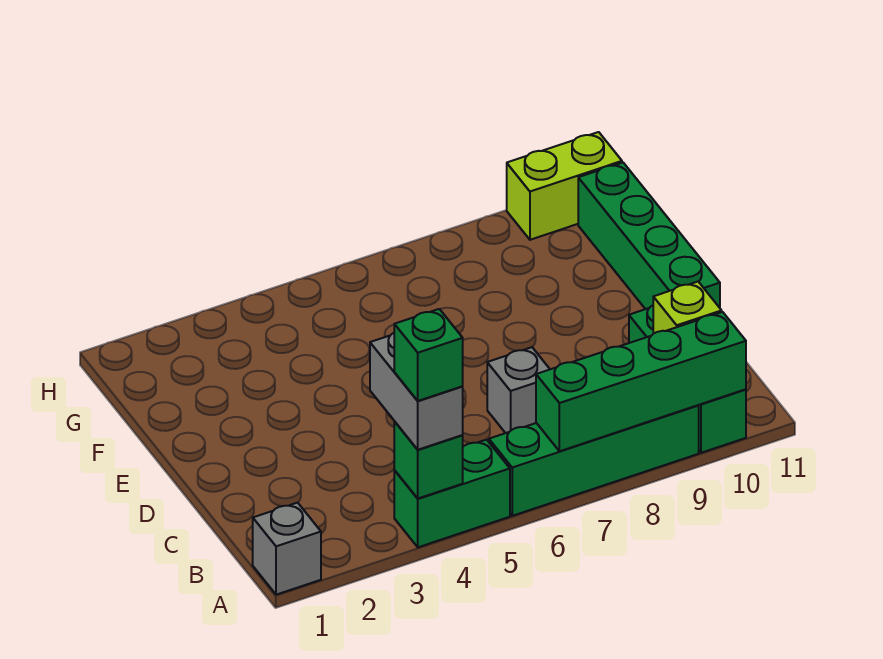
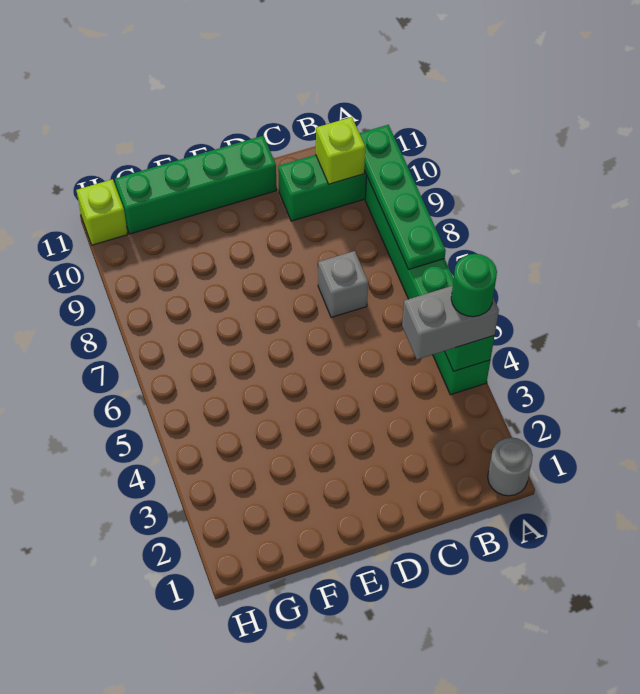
grey 1x1 brick [253,503,321,595] -> grey 1x1 round brick [488,438,533,496]
green 1x1 brick [394,309,463,401] -> green 1x1 round brick [451,254,497,317]
green 1x4 brick [536,312,746,451] -> green 1x4 plate [359,125,446,270]
lime 1x2 brick [507,132,622,240] -> lime 1x1 brick [76,179,128,245]

